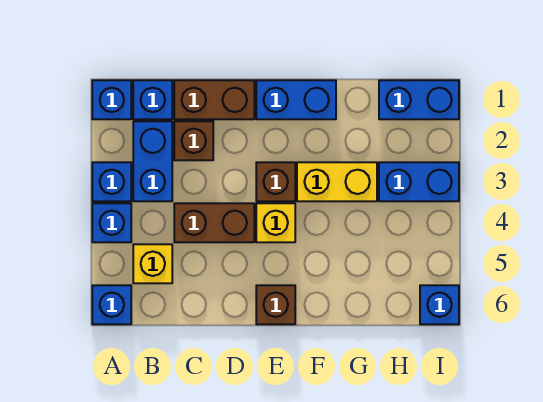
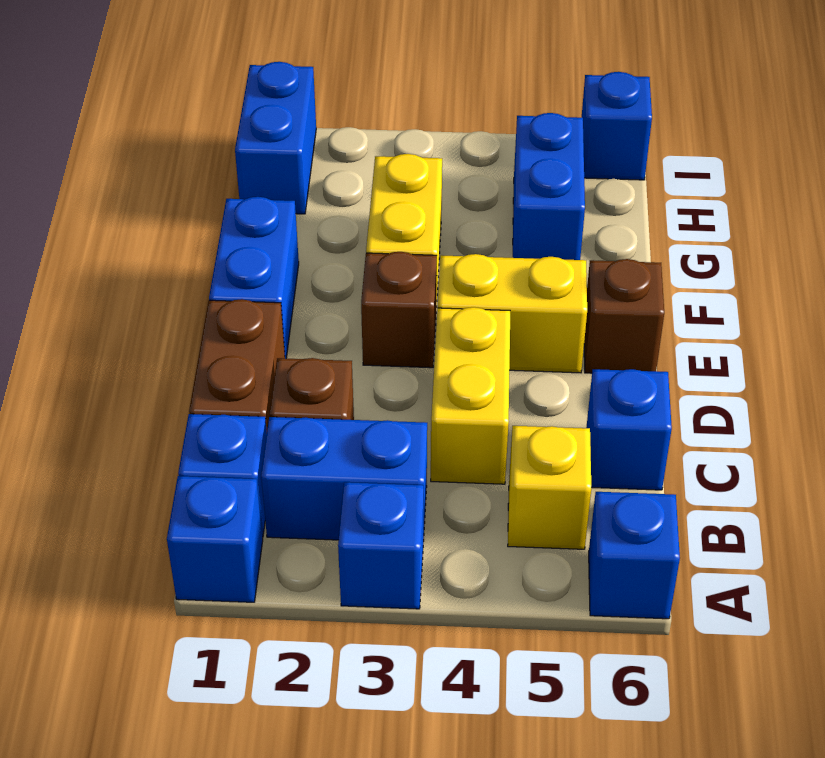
blue 1x1 brick [92,203,131,242] -> blue 1x1 brick moved to [586,369,672,490]
brown 1x2 brick [174,203,254,242] -> yellow 1x2 brick [431,307,510,484]
yellow 1x1 brick [256,203,295,242] -> yellow 1x2 brick [438,254,587,373]
blue 1x2 brick [379,162,459,201] -> blue 1x2 brick moved to [513,113,585,260]

